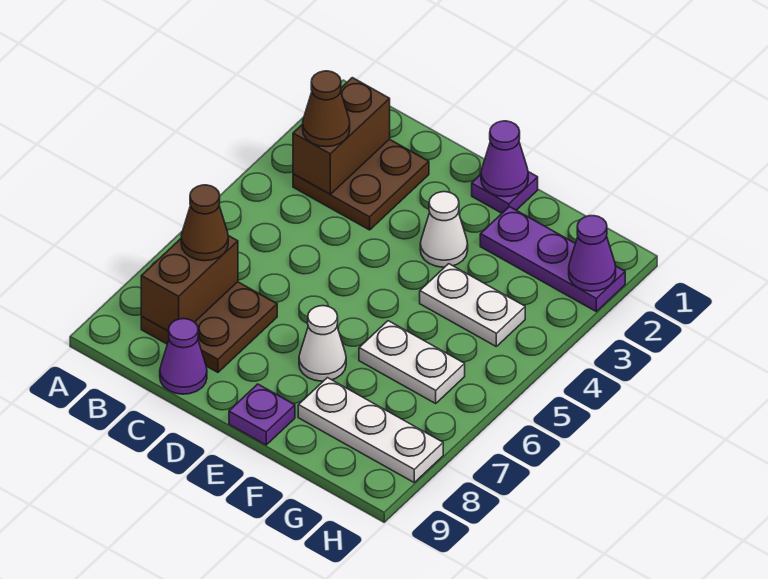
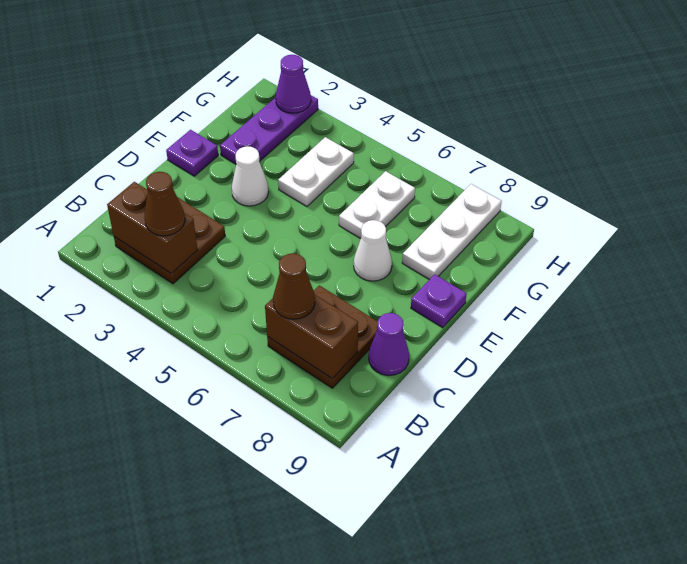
purple 1x1 cone [481,121,528,197] -> none

